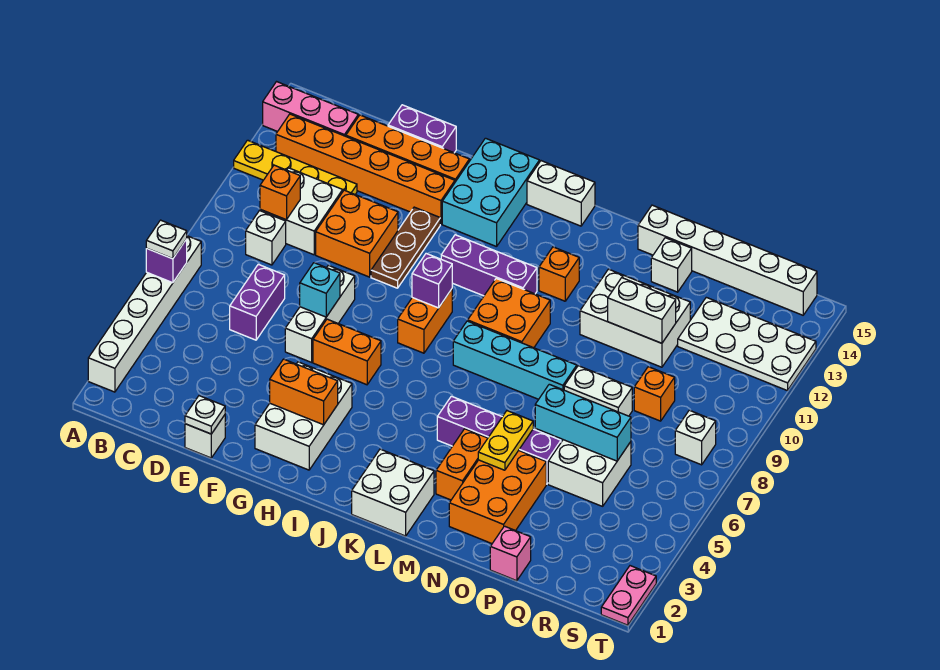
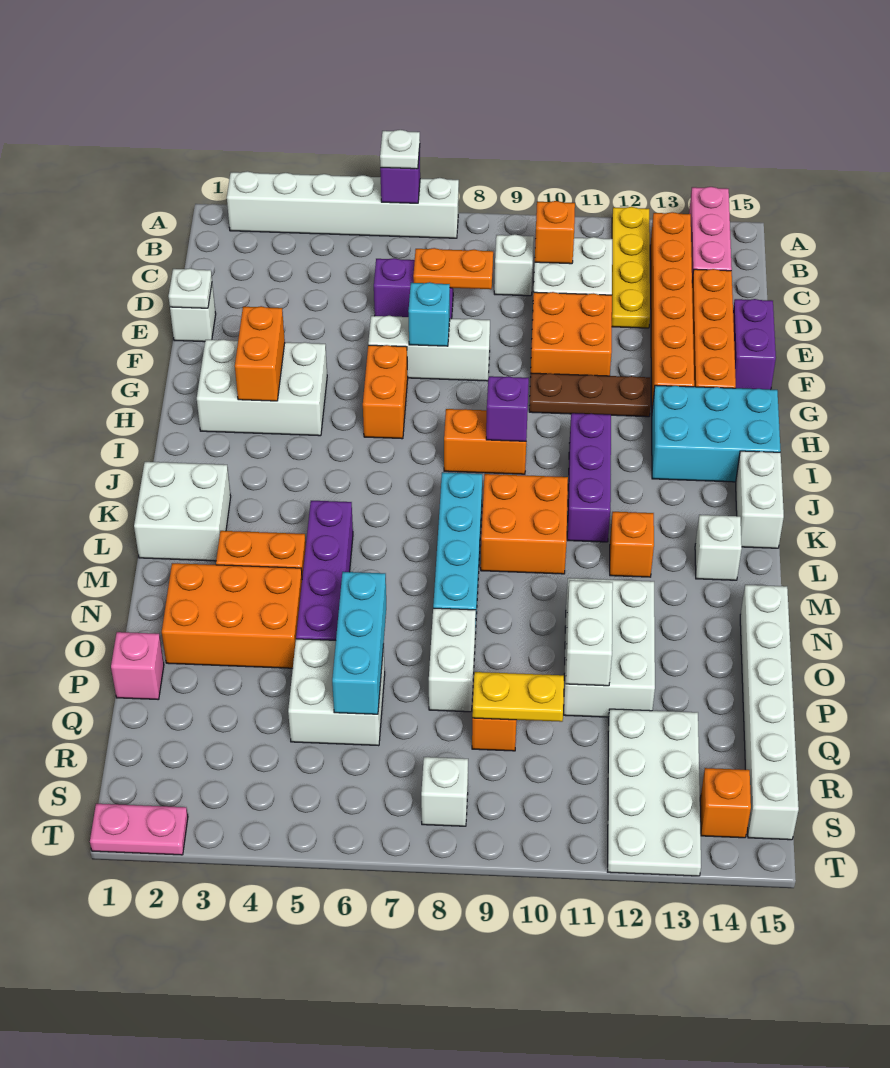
none -> orange 1x2 plate [413,248,493,289]
yellow 1x2 plate [478,411,533,470] -> yellow 1x2 plate moved to [472,672,564,722]
white 1x1 brick [651,238,692,292] -> white 1x1 brick moved to [695,515,742,580]
none -> orange 1x1 brick [700,768,751,838]

